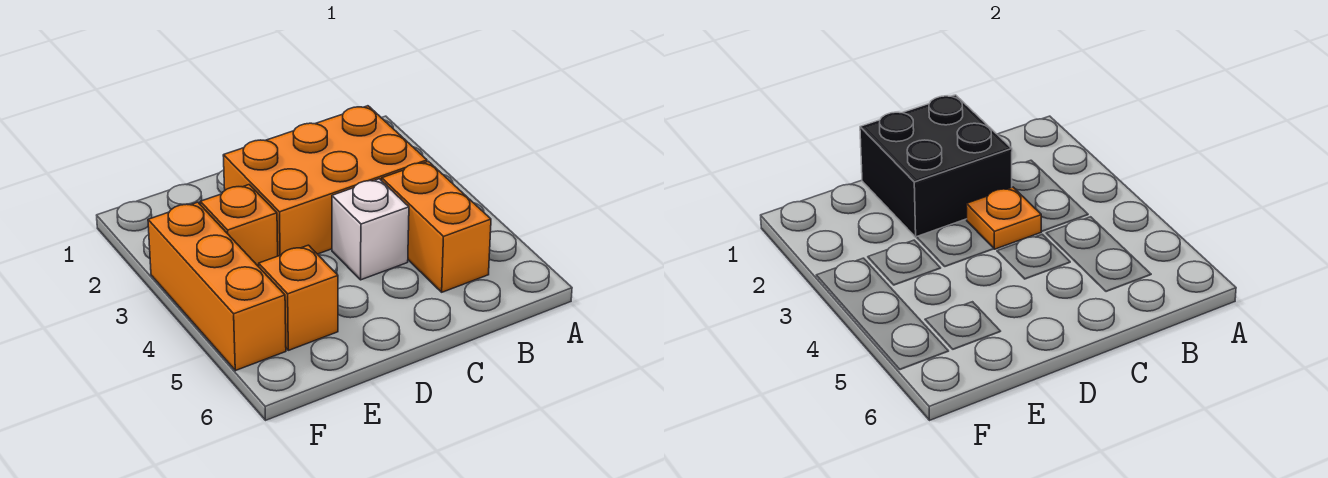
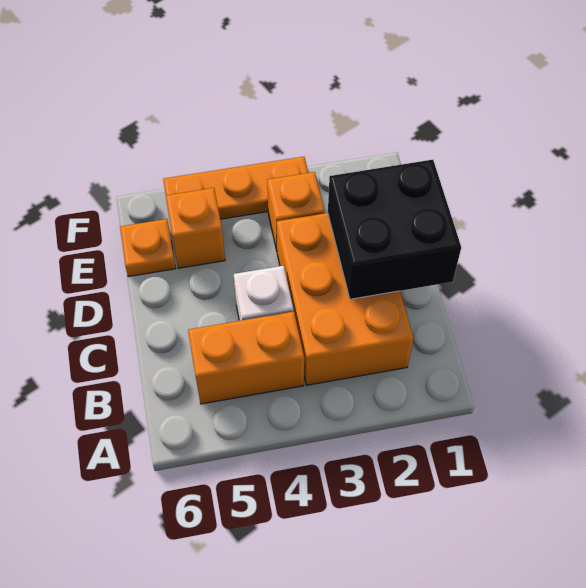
orange 1x1 plate [966,187,1042,249] -> orange 1x1 plate moved to [120,219,176,277]
orange 1x3 brick [148,202,286,371] -> orange 1x3 plate [163,157,308,219]

